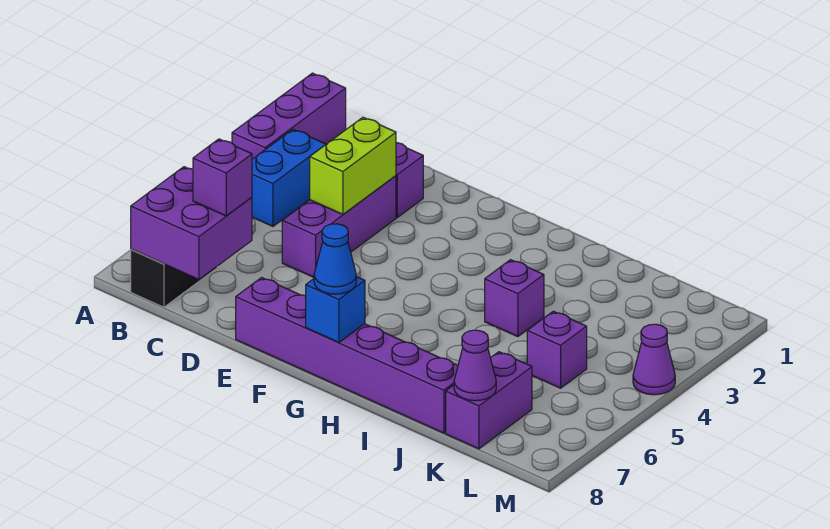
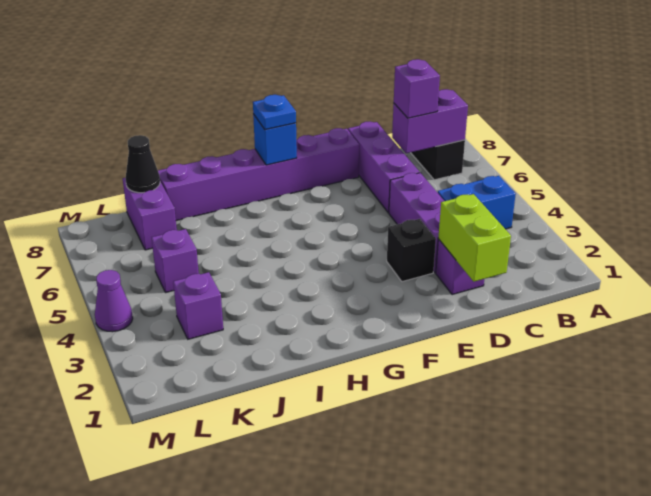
purple 1x3 brick [232,73,346,159] -> purple 1x3 brick moved to [348,122,420,213]
blue 1x2 brick [252,129,326,226] -> blue 1x2 brick turned to [438,176,516,229]
purple 2x2 brick [131,167,252,280] -> purple 1x2 brick [392,89,468,153]
lime 1x2 brick [310,117,396,214] -> lime 1x2 brick moved to [438,194,511,282]
none -> black 1x1 brick [387,219,436,282]
blue 1x1 cone [314,224,356,294] -> blue 1x1 plate [253,95,296,130]
purple 1x1 brick [485,260,544,337] -> purple 1x1 brick moved to [173,272,223,339]
purple 1x1 cone [454,330,496,401] -> black 1x1 cone [126,135,160,193]

